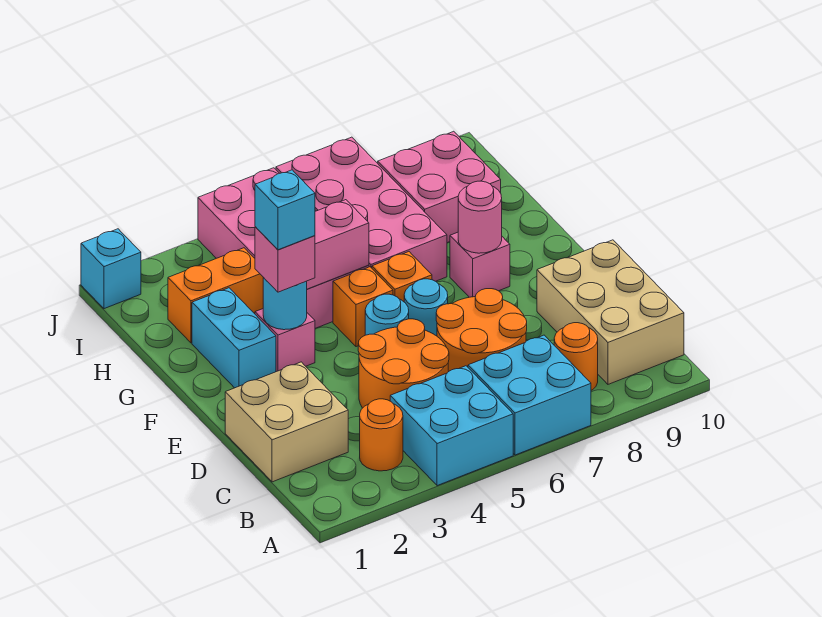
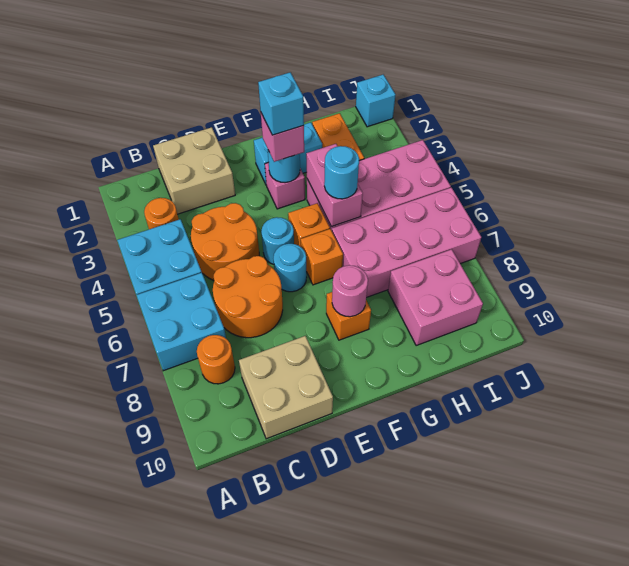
tan 2x3 brick [537,240,684,384] -> tan 2x2 brick [239,336,333,439]
pink 1x1 brick [450,232,510,297] -> orange 1x1 brick [326,292,371,340]
none -> cyan 1x1 round brick [324,146,359,199]

